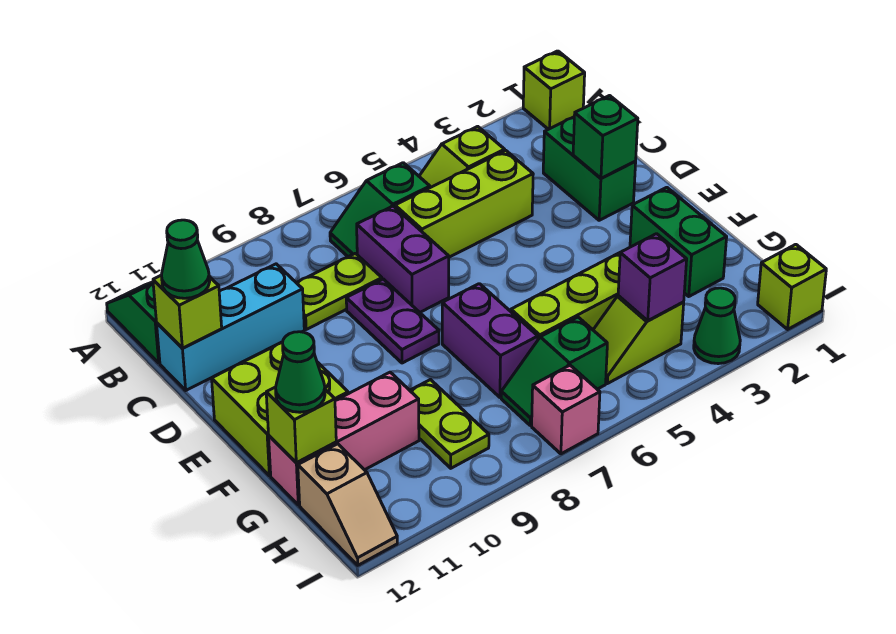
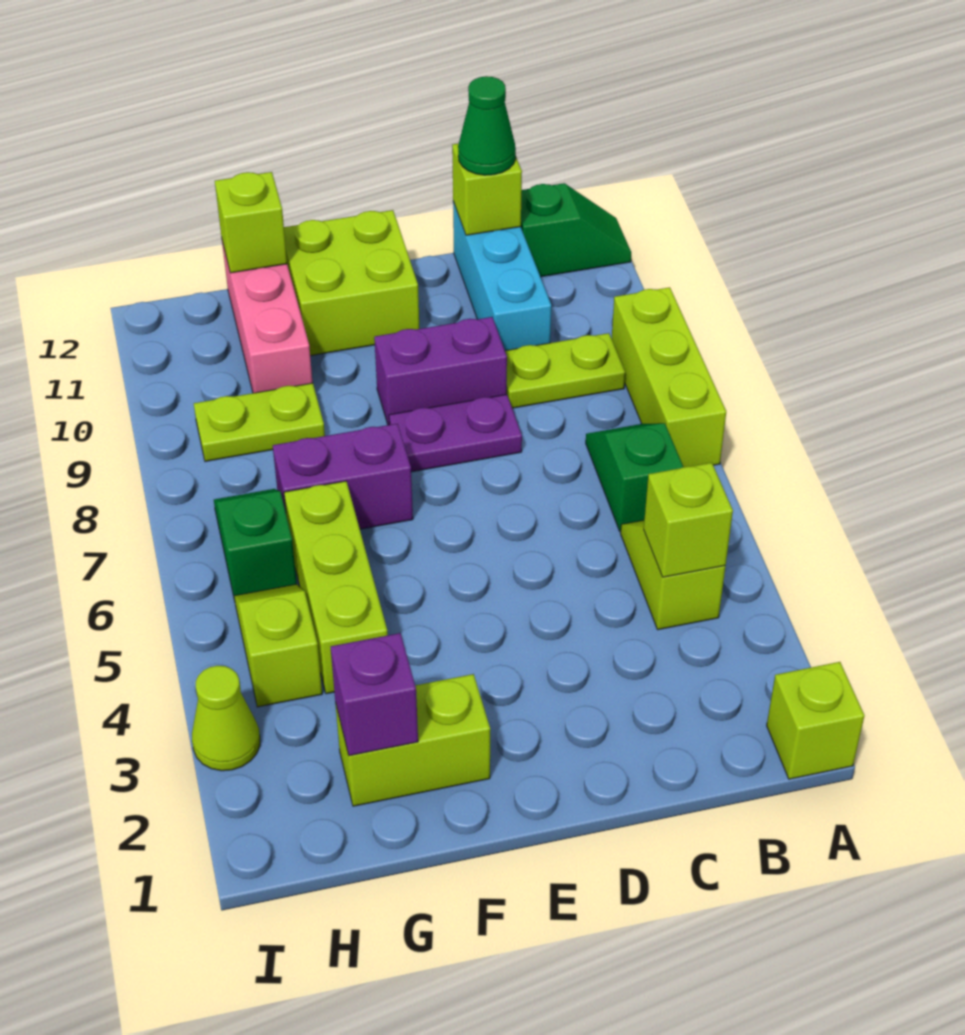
green 1x2 brick [543,117,636,220] -> none
lime 1x3 brick [395,151,533,257] -> lime 1x3 brick moved to [612,287,726,467]
purple 1x2 brick [357,206,449,312] -> purple 1x2 brick moved to [374,317,507,425]
lime 1x2 plate [297,253,382,329] -> lime 1x2 plate turned to [505,333,625,408]
green 1x1 brick [573,96,638,178] -> none
green 1x2 brick [630,187,727,296] -> lime 1x2 brick [335,674,490,806]
green 1x1 cone [276,332,325,412] -> none
purple 1x1 brick [618,234,687,321] -> purple 1x1 brick moved to [331,633,418,756]
tan 1x2 slope [298,444,397,565] -> none
lime 1x1 brick [758,244,826,329] -> lime 1x1 brick moved to [644,463,733,577]
green 1x1 cone [694,288,740,364] -> lime 1x1 cone [192,666,260,771]
pink 1x1 brick [532,365,600,454] -> none

